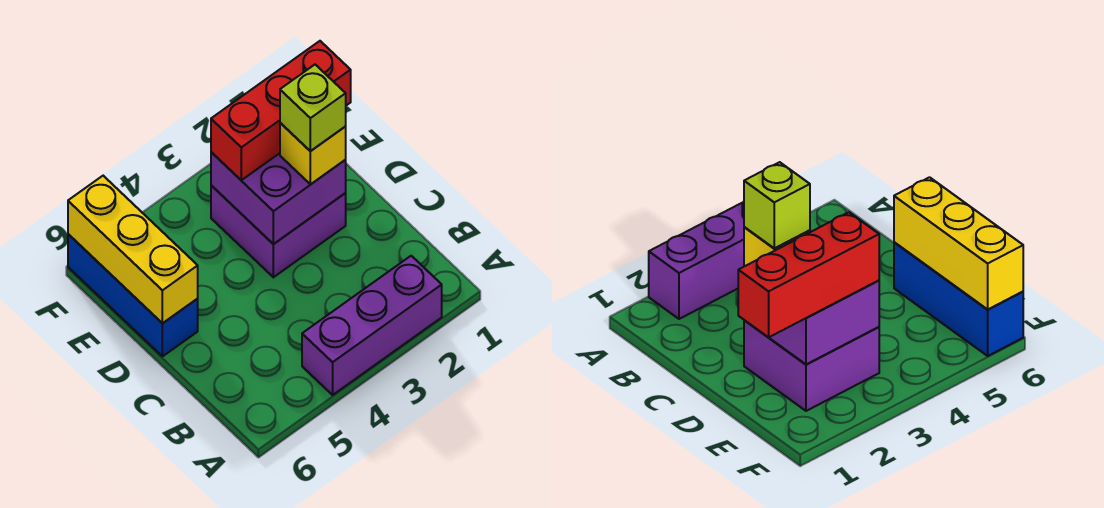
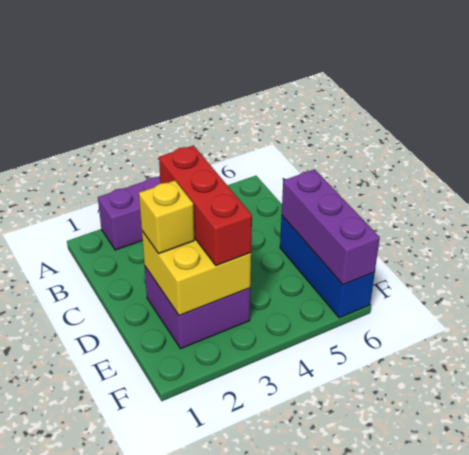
purple 2x2 brick [211,152,346,244] -> yellow 2x2 brick [142,231,251,315]
lime 1x1 brick [280,65,346,151] -> none
yellow 1x3 brick [68,176,198,323] -> purple 1x3 brick [282,169,380,285]
red 1x3 brick [211,41,351,180] -> red 1x3 brick turned to [159,146,252,266]

